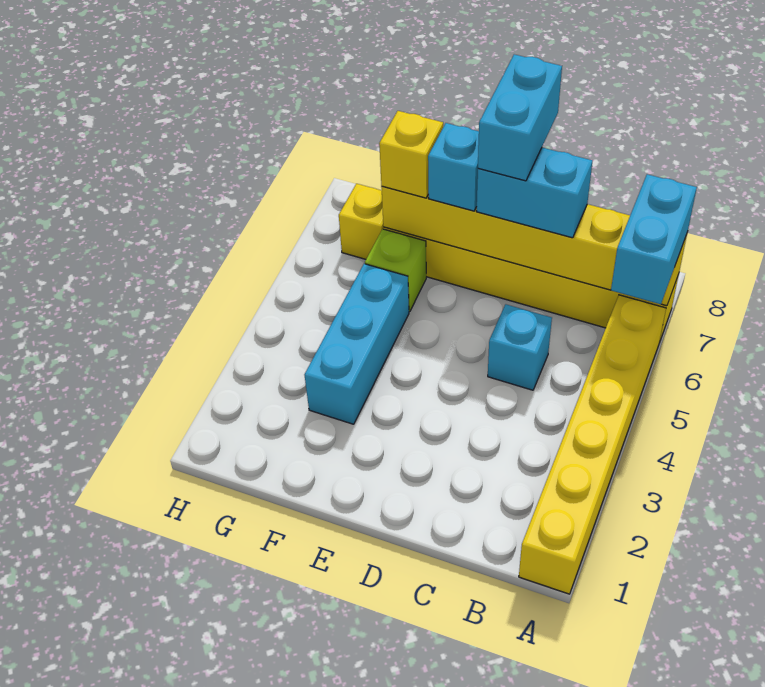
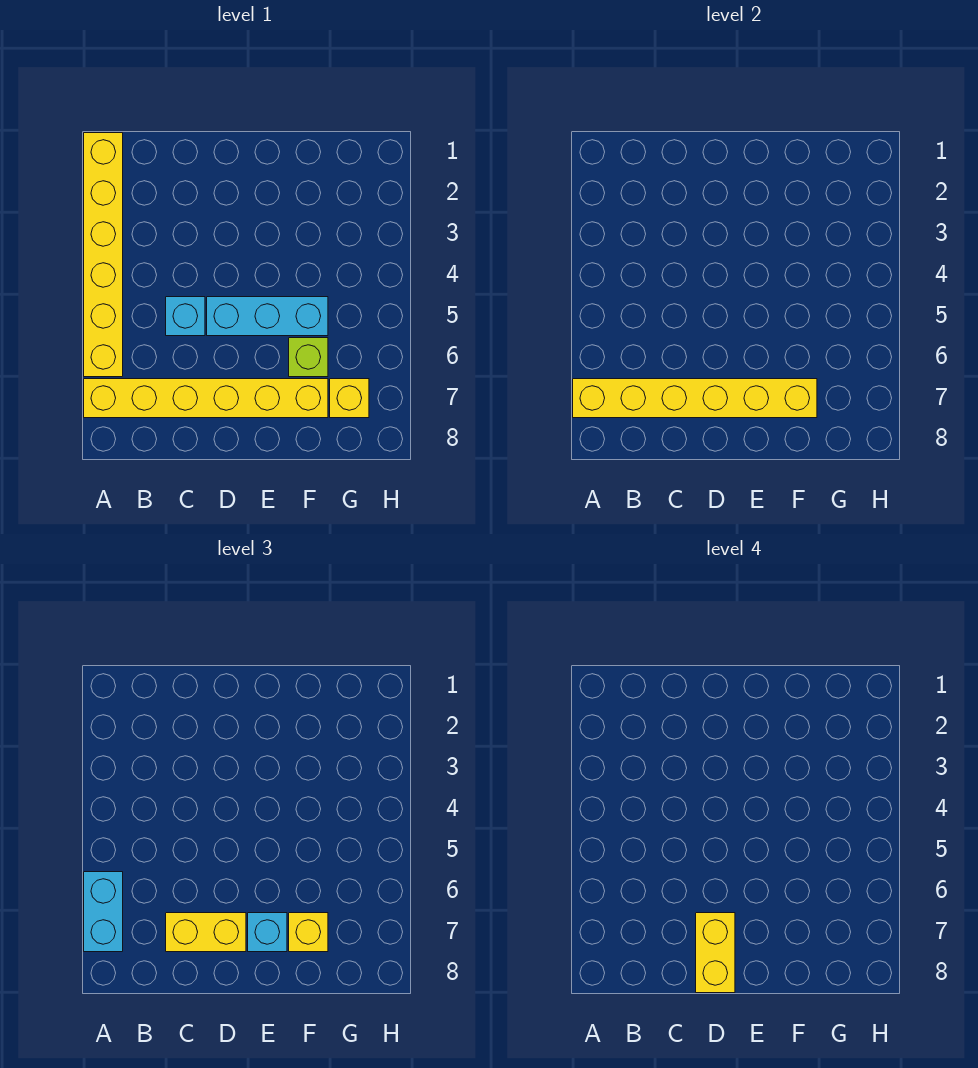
cyan 1x2 brick [477,148,592,238] -> yellow 1x2 brick [166,913,246,952]
cyan 1x2 brick [478,54,562,181] -> yellow 1x2 brick [696,913,735,993]
cyan 1x3 brick [305,264,409,424] -> cyan 1x3 brick turned to [207,297,328,336]

